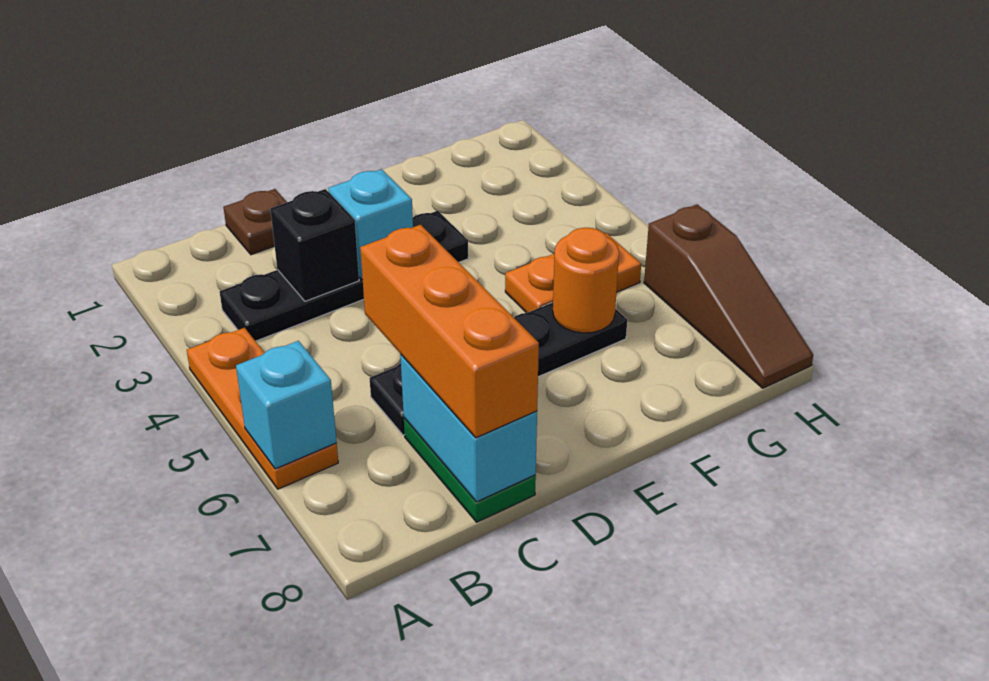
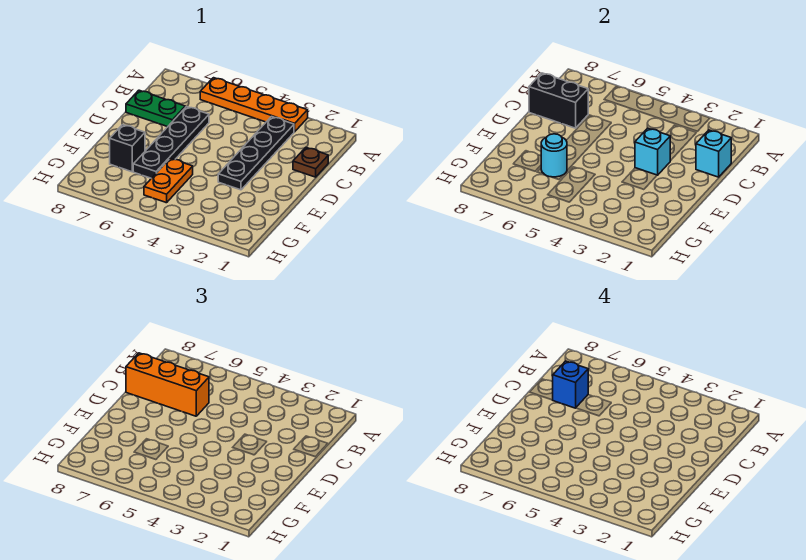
orange 1x3 plate [187,328,338,489] -> orange 1x4 plate [200,78,308,132]
cyan 1x1 brick [236,341,337,469] -> cyan 1x1 brick moved to [696,130,731,177]
black 1x1 brick [270,189,359,301] -> black 1x1 brick moved to [110,125,145,172]
cyan 1x2 brick [400,354,537,502] -> black 1x2 brick [529,73,588,128]
none -> blue 1x1 brick [553,361,588,408]
orange 1x1 round brick [553,228,619,333] -> cyan 1x1 round brick [541,134,567,177]
brown 1x3 slope [644,204,813,388] -> none

